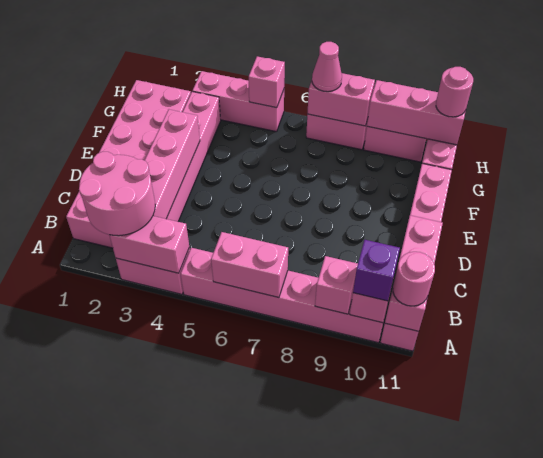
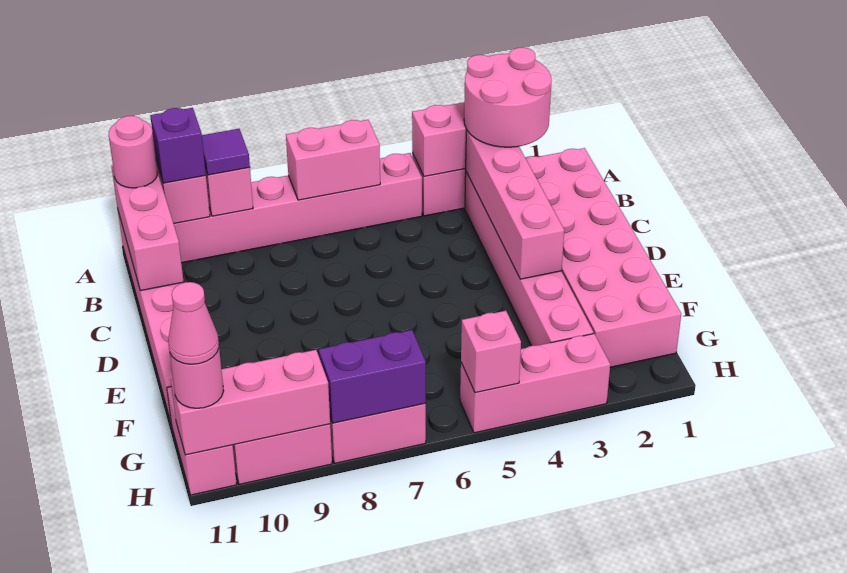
none -> purple 1x1 tile [202,129,250,175]
pink 1x2 brick [307,73,375,126] -> purple 1x2 brick [319,330,426,423]
pink 1x1 cone [312,42,342,92] -> pink 1x1 cone moved to [168,282,219,364]

